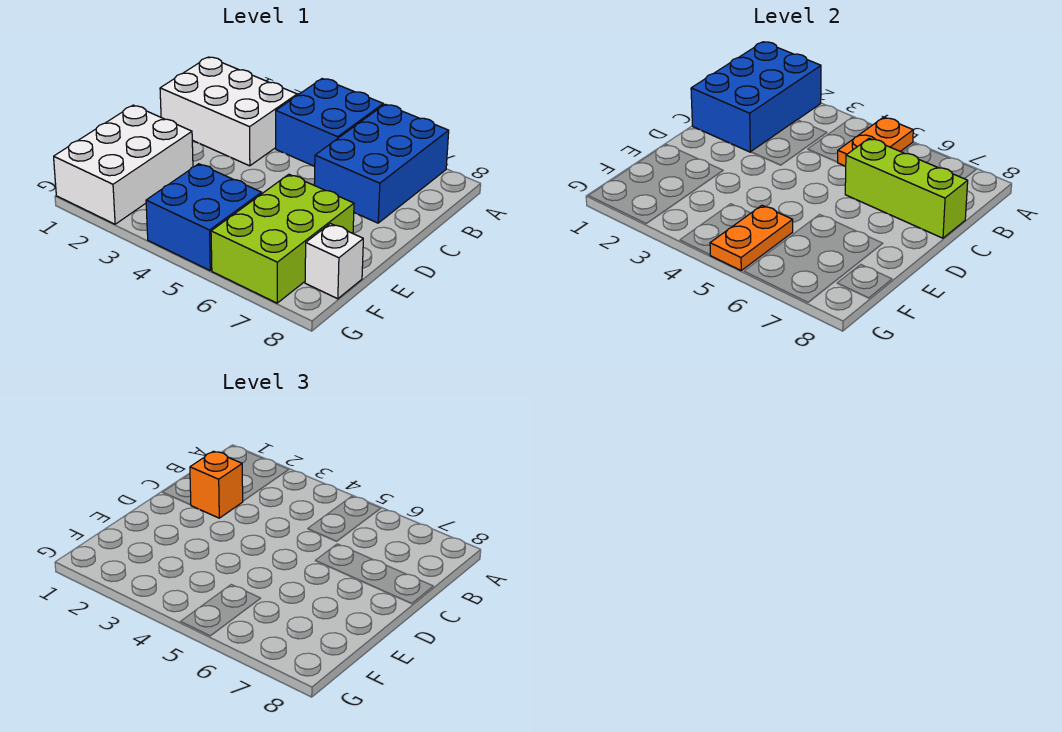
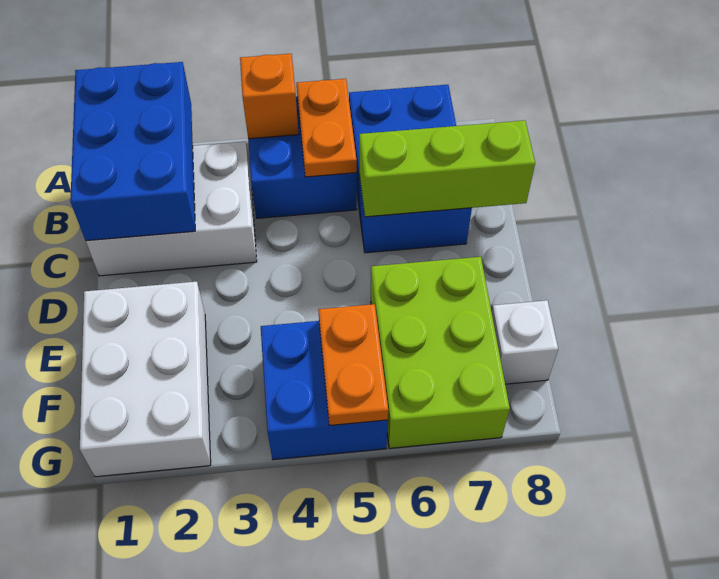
orange 1x1 brick [190,451,243,518] -> orange 1x1 brick moved to [240,54,299,139]

